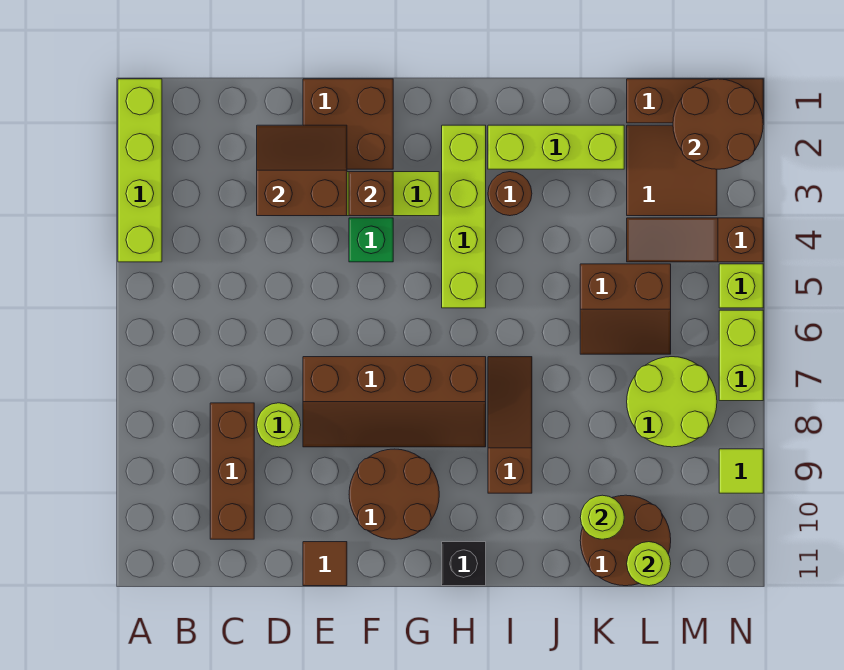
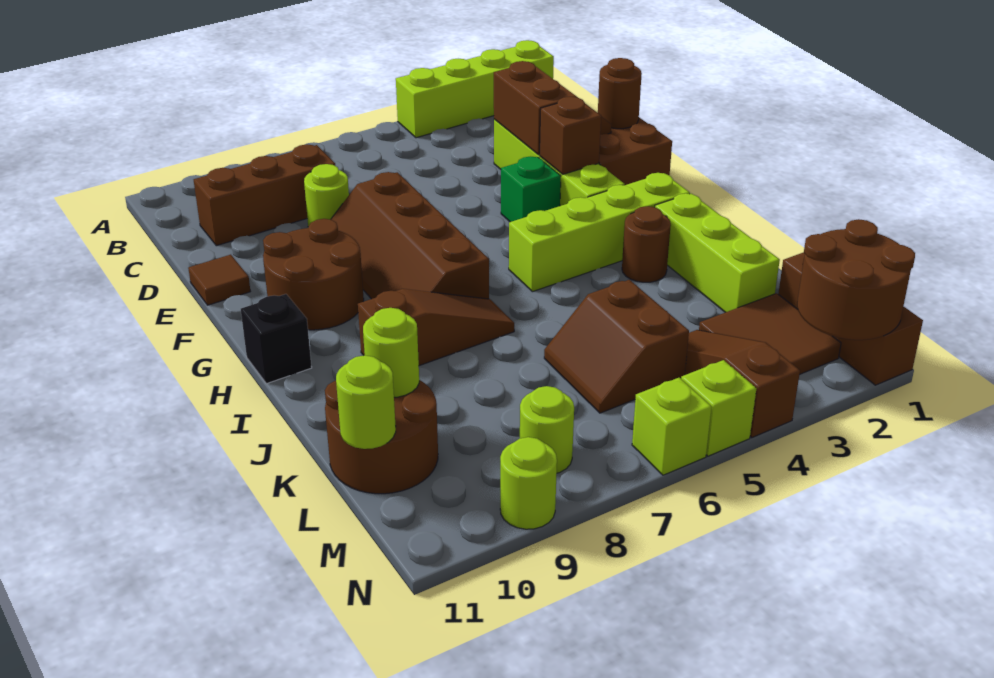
none -> brown 1x1 round brick [598,58,642,129]
lime 2x2 round brick [627,357,717,447] -> lime 1x1 round brick [520,386,574,473]
lime 1x2 brick [719,310,763,401] -> lime 1x1 brick [632,378,712,475]
lime 1x1 tile [719,449,763,493] -> lime 1x1 round brick [500,437,557,529]

